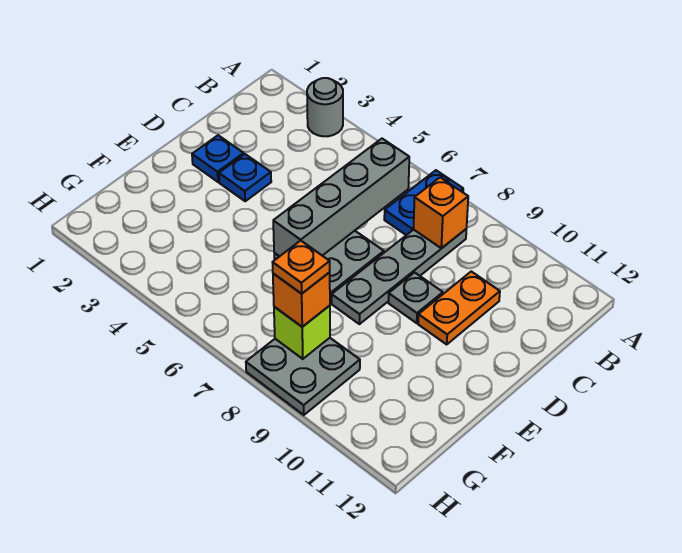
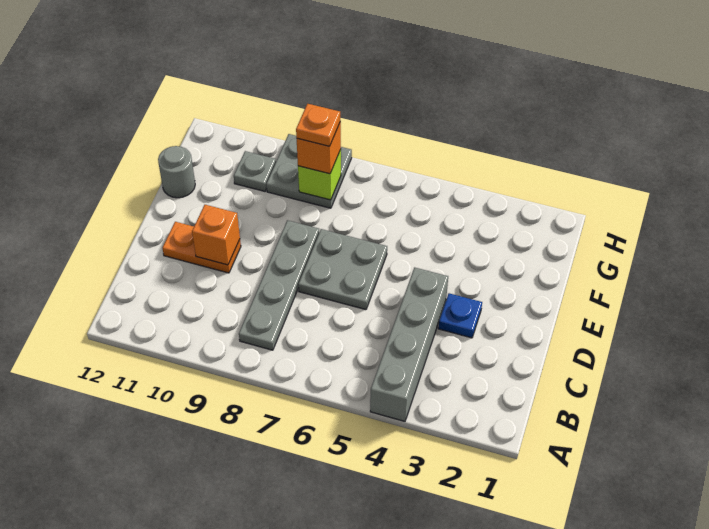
grey 1x1 round brick [307,78,343,136] -> grey 1x1 round brick moved to [158,146,195,198]
blue 1x2 plate [384,170,463,235] -> none
grey 1x4 brick [273,139,409,256] -> grey 1x4 brick moved to [370,268,448,421]
orange 1x1 brick [414,177,468,248] -> orange 1x1 brick moved to [192,205,240,265]
orange 1x2 plate [418,271,500,344] -> orange 1x2 plate turned to [162,222,241,273]
blue 1x1 plate [192,135,244,182] -> none
grey 1x1 plate [388,272,443,323] -> grey 1x1 plate moved to [234,151,276,191]

